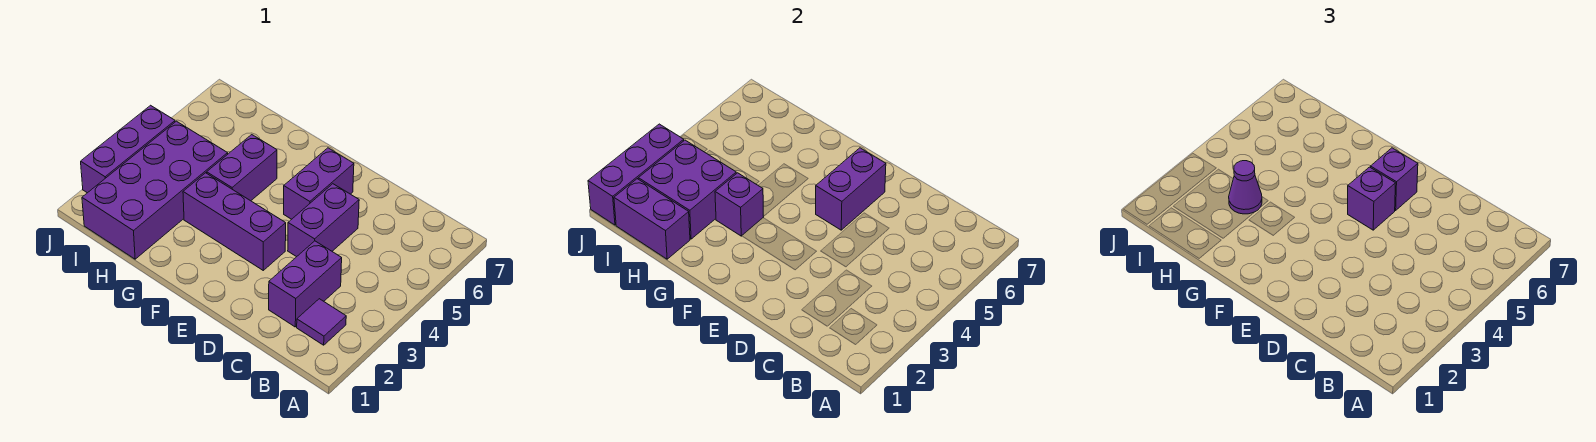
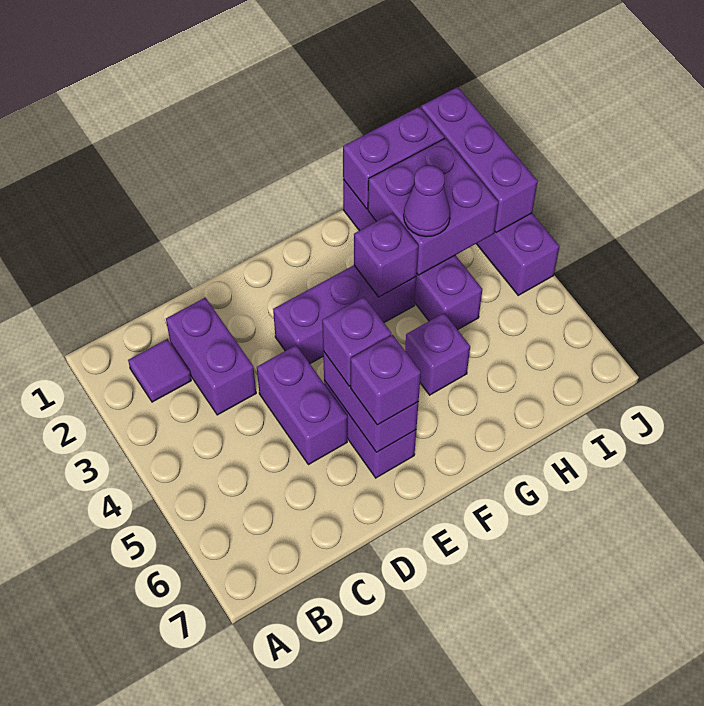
purple 1x2 brick [207,135,277,201] -> purple 1x1 brick [405,313,470,395]
purple 2x4 brick [82,121,228,259] -> purple 1x4 brick [343,180,482,330]

